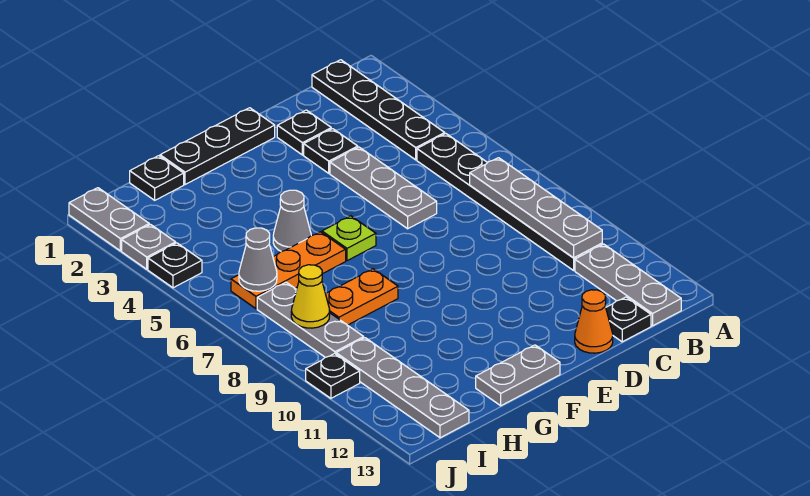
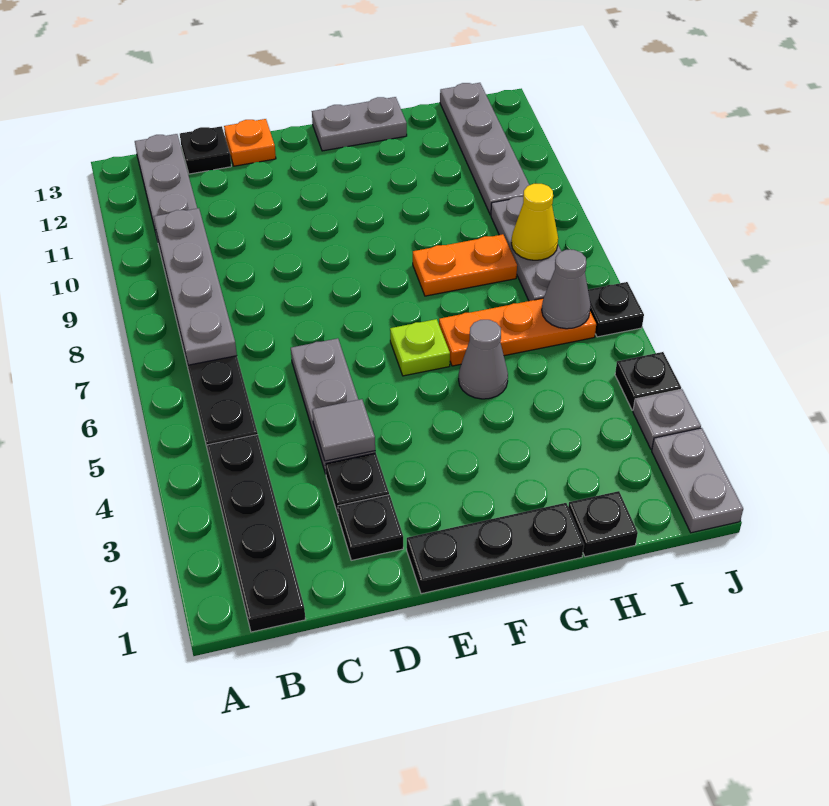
none -> grey 1x1 tile [312,399,375,461]
orange 1x1 cone [575,290,613,353] -> orange 1x1 plate [224,119,276,166]
black 1x1 plate [306,354,360,398] -> black 1x1 plate moved to [588,282,644,337]

